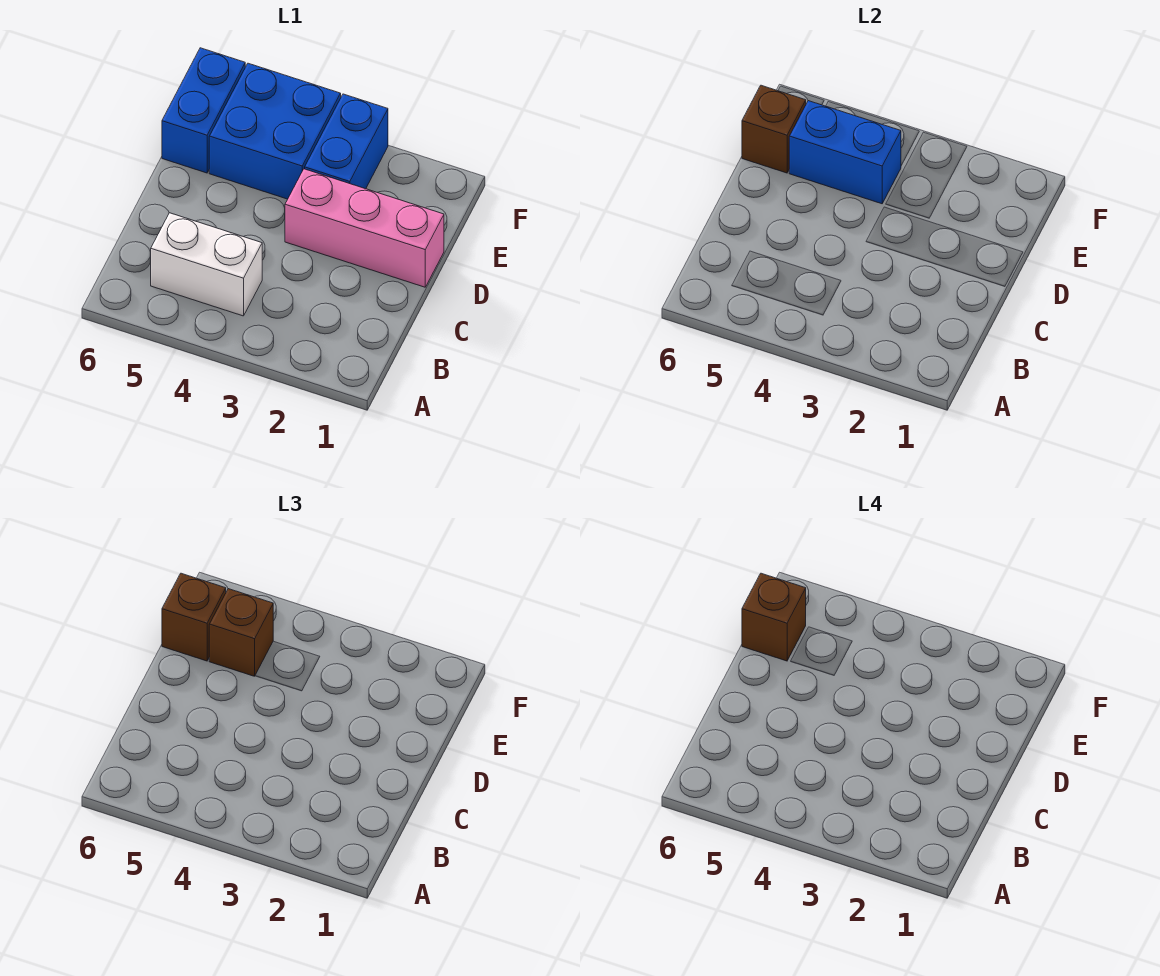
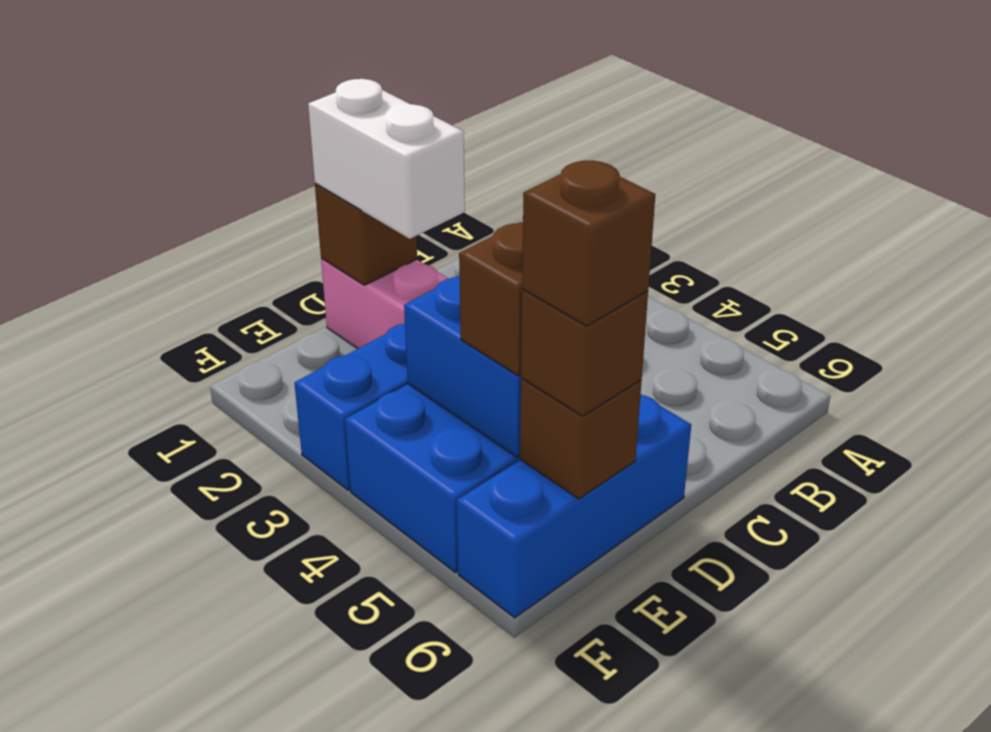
white 1x2 brick [151,213,262,316] -> white 1x2 brick moved to [308,79,465,239]
none -> brown 1x1 brick [315,183,417,285]
blue 1x2 brick [162,48,245,173] -> blue 1x3 brick [457,394,691,618]

